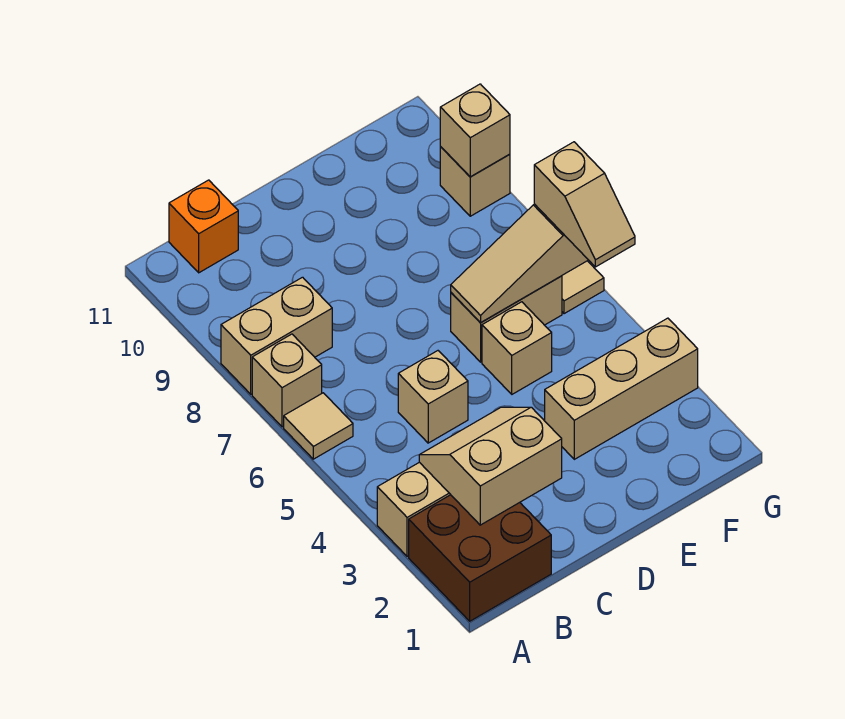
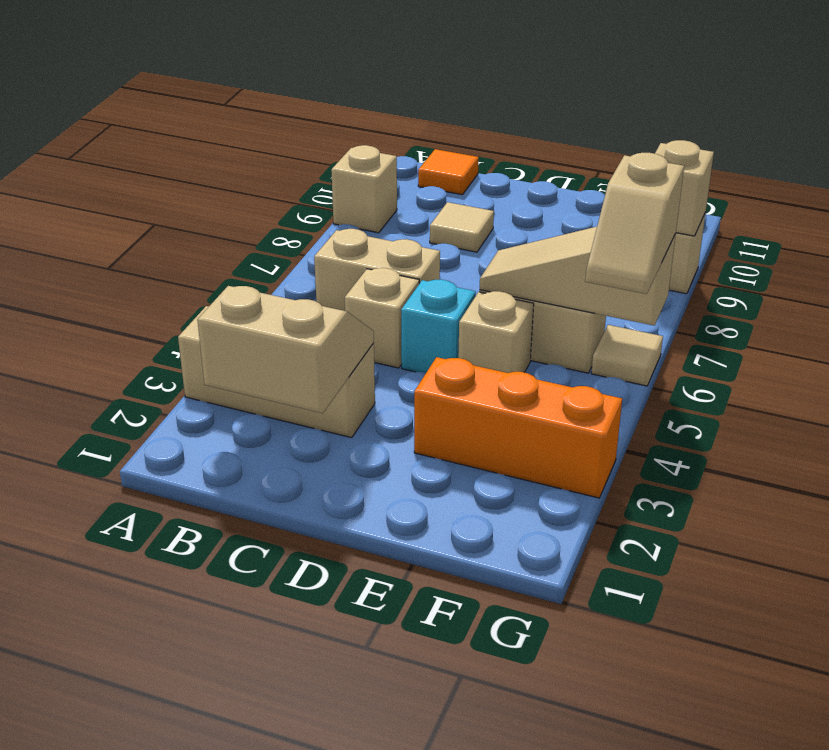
brown 2x2 brick [409,495,551,621] -> none
tan 1x1 tile [284,393,353,459] -> tan 1x1 tile moved to [430,202,494,252]
tan 1x1 brick [252,334,322,427] -> tan 1x1 brick moved to [331,145,397,233]
tan 1x2 brick [221,277,332,394] -> tan 1x2 brick moved to [314,229,440,311]
orange 1x1 brick [169,180,238,273] -> orange 1x1 tile [418,149,479,195]
none -> cyan 1x1 brick [401,280,476,373]
tan 1x3 brick [545,318,698,459] -> orange 1x3 brick [414,357,622,498]

